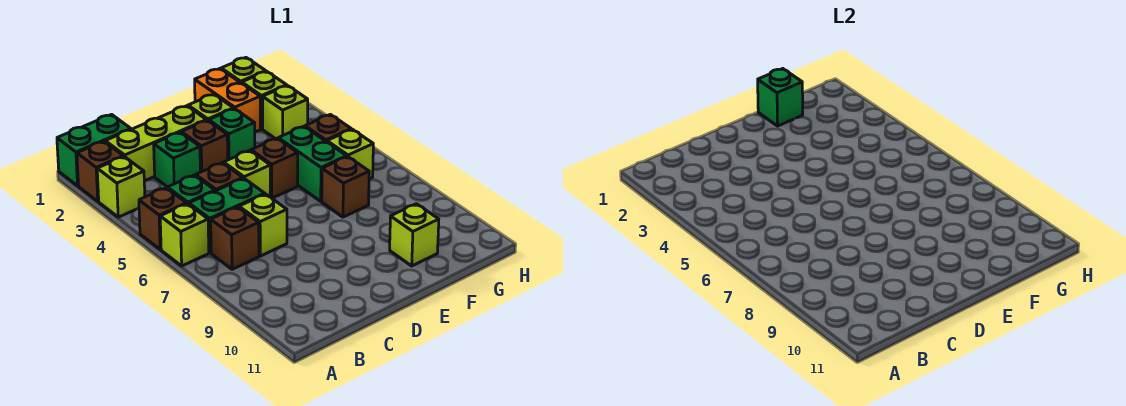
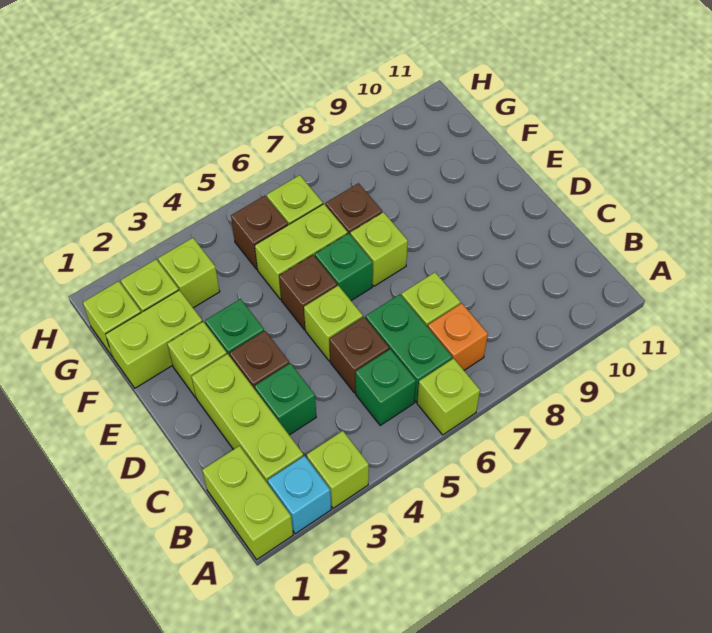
green 1x2 brick [57,115,131,186] -> lime 1x2 brick [202,446,293,560]
brown 1x1 brick [77,141,123,201] -> cyan 1x1 brick [268,456,331,534]
brown 1x1 brick [139,188,186,249] -> none
brown 1x1 brick [211,207,259,269] -> orange 1x1 brick [428,303,488,370]
orange 1x2 brick [195,69,260,132] -> lime 1x2 brick [105,290,203,388]
green 1x1 brick [758,69,803,126] -> green 1x1 brick moved to [315,233,373,301]
green 1x2 brick [278,126,347,201] -> lime 1x2 brick [255,204,348,299]
lime 1x1 brick [390,204,439,266] -> lime 1x1 brick moved to [350,212,408,286]

